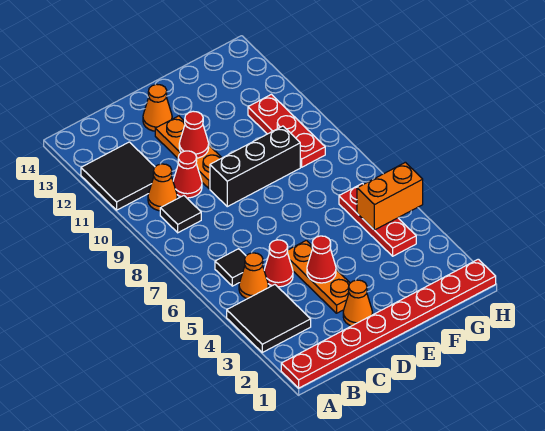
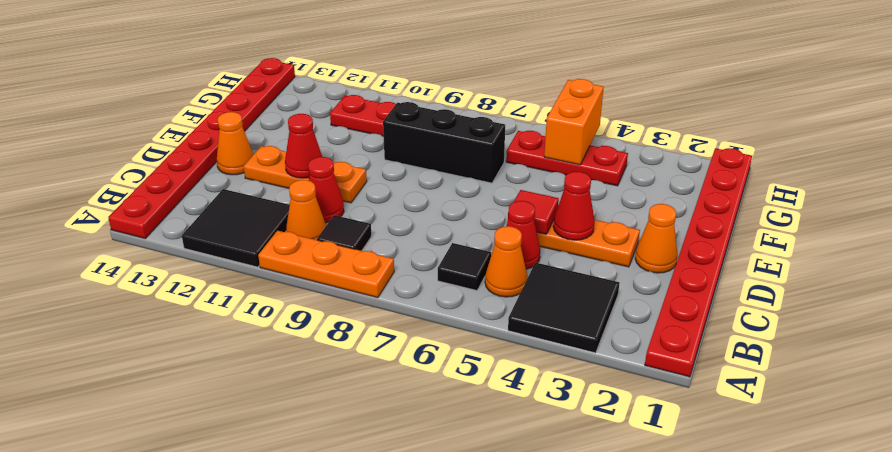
none -> orange 1x3 plate [258,231,394,298]
none -> red 1x8 plate [108,58,295,238]
none -> red 1x1 tile [508,190,559,234]
black 1x3 brick [210,126,300,207] -> black 1x3 brick turned to [383,102,505,183]

